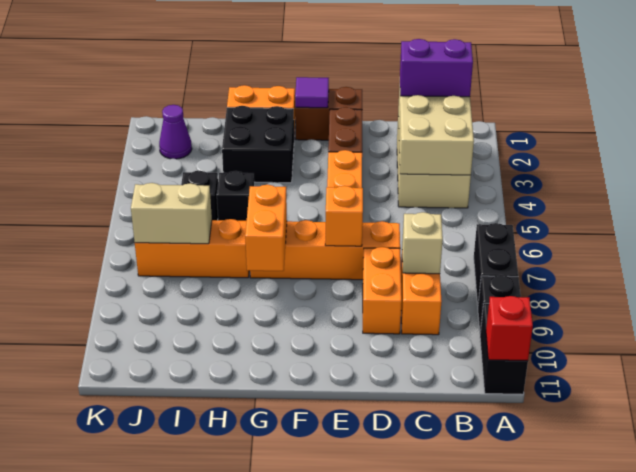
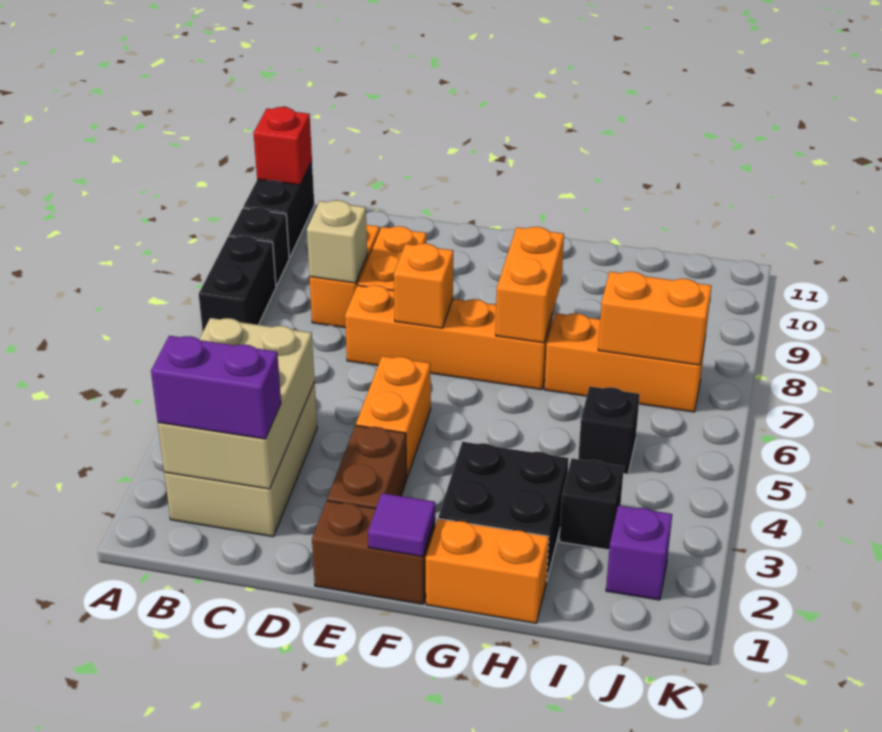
black 1x1 brick [217,171,254,221] -> black 1x1 brick moved to [559,458,624,550]
tan 1x2 brick [131,183,212,244] -> orange 1x2 brick [598,271,712,365]
purple 1x1 cone [159,105,192,159] -> purple 1x1 brick [606,505,672,600]

